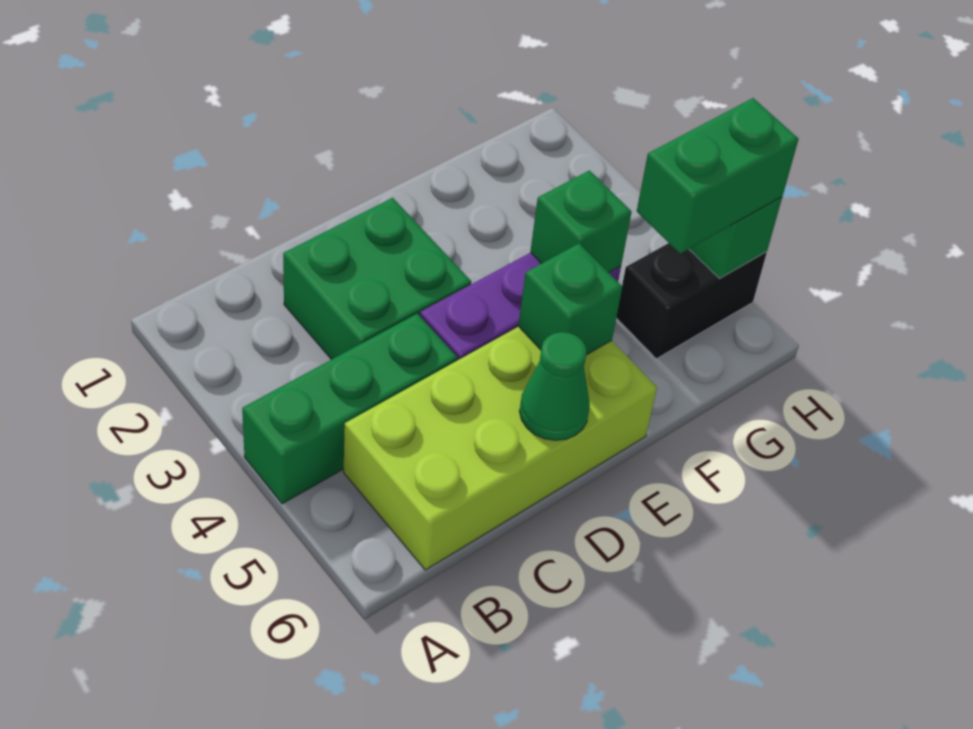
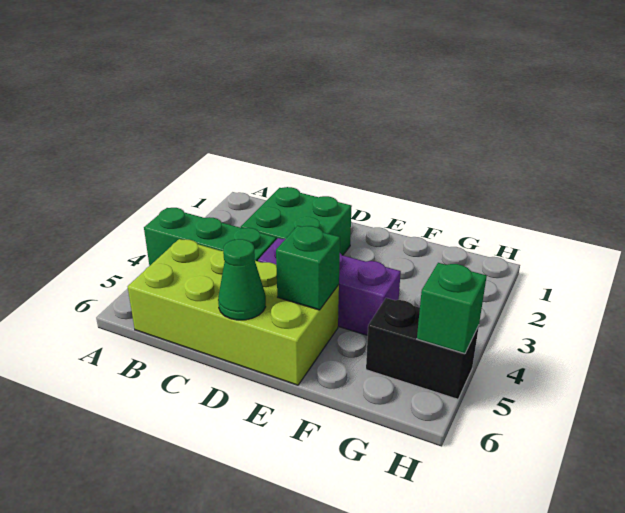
green 1x1 brick [530,170,631,273] -> none
green 1x2 brick [637,98,798,254] -> none

